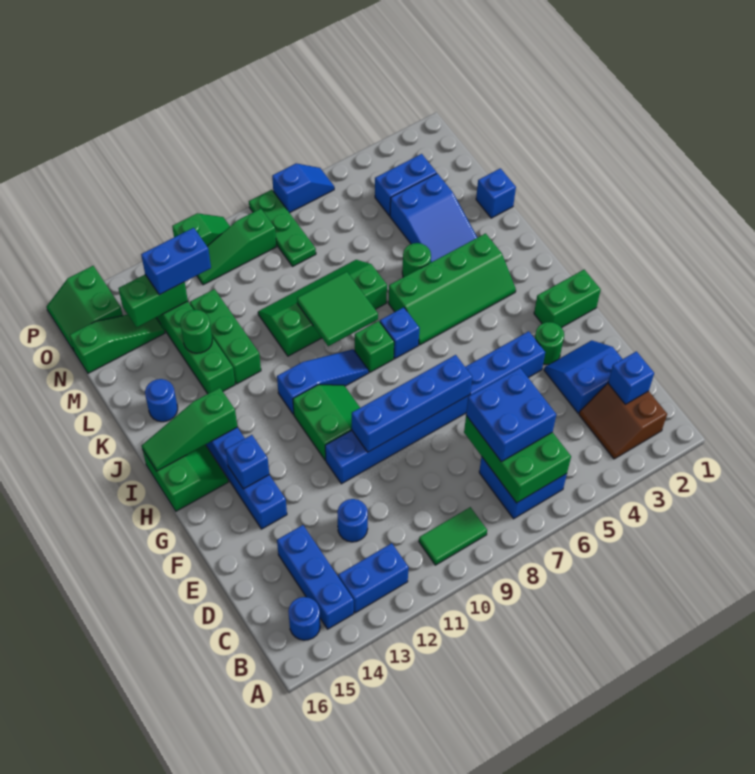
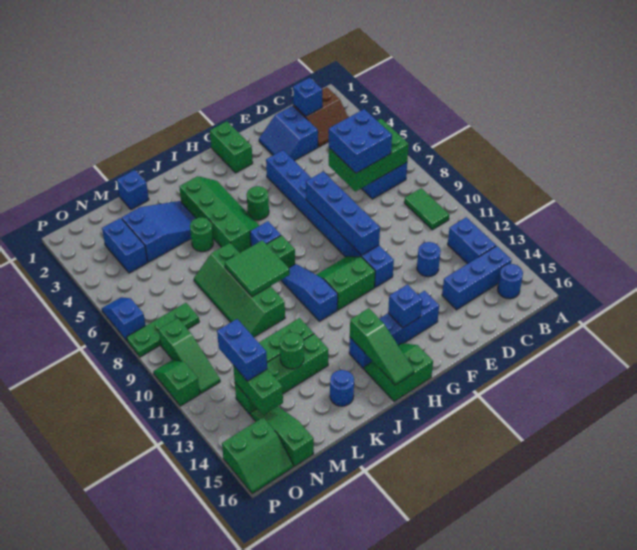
green 1x1 round brick [535,322,564,365] -> green 1x1 round brick moved to [247,186,269,220]

